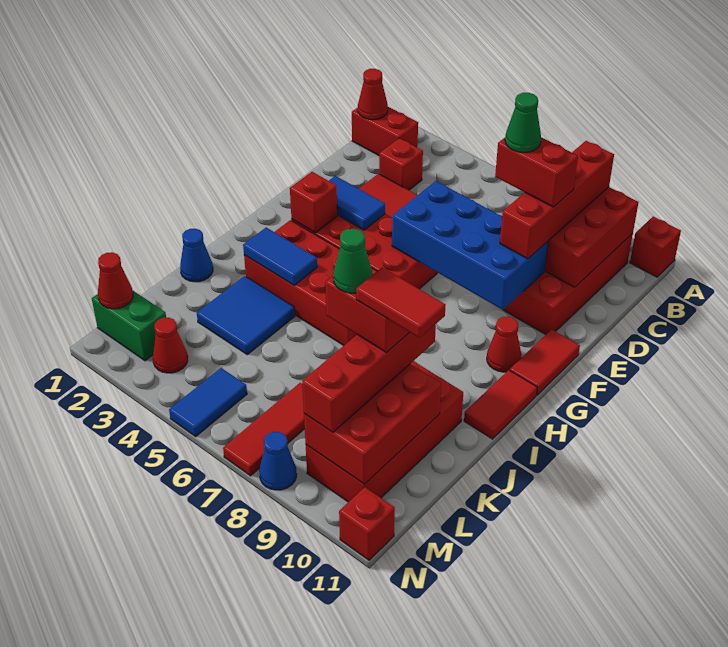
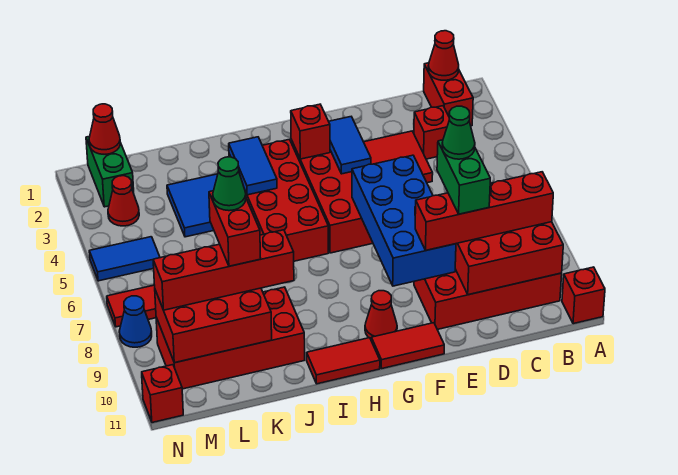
red 1x2 brick [495,137,578,207] -> green 1x2 brick [437,140,490,214]
blue 1x1 cone [180,229,213,282] -> none
red 1x2 tile [356,268,445,338] -> none

